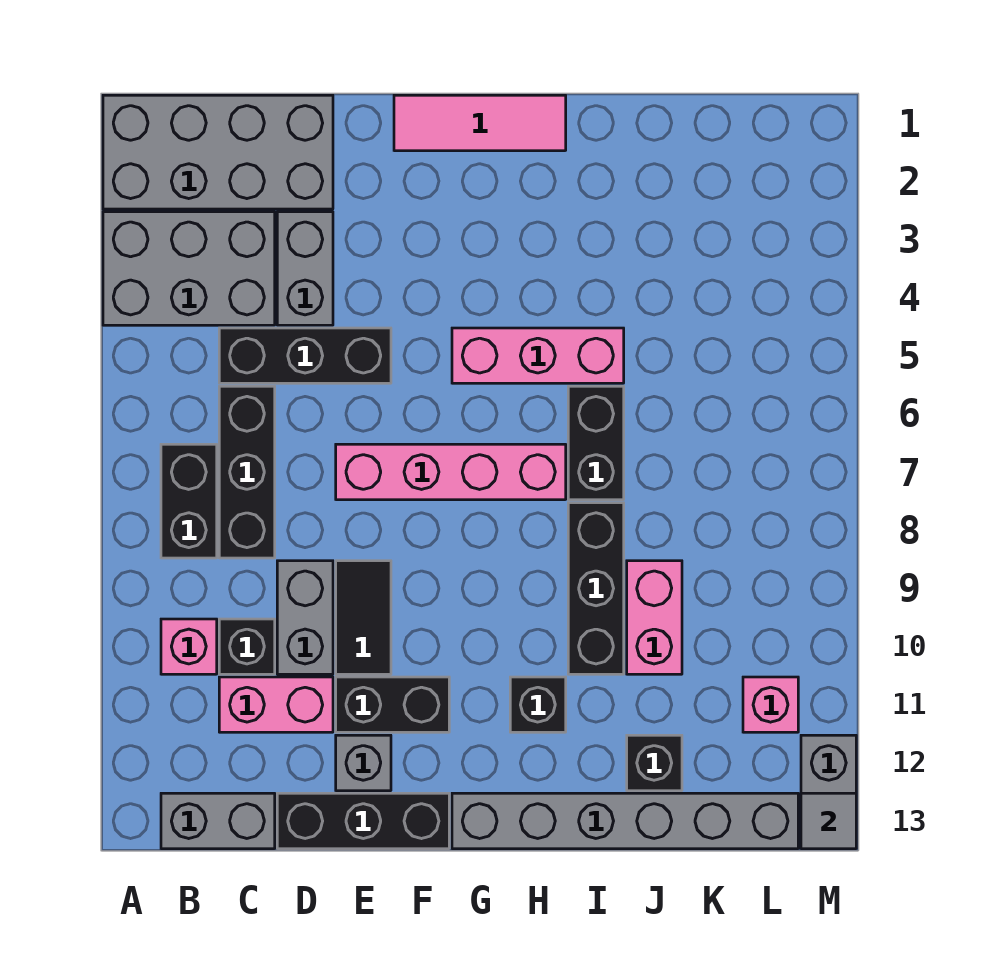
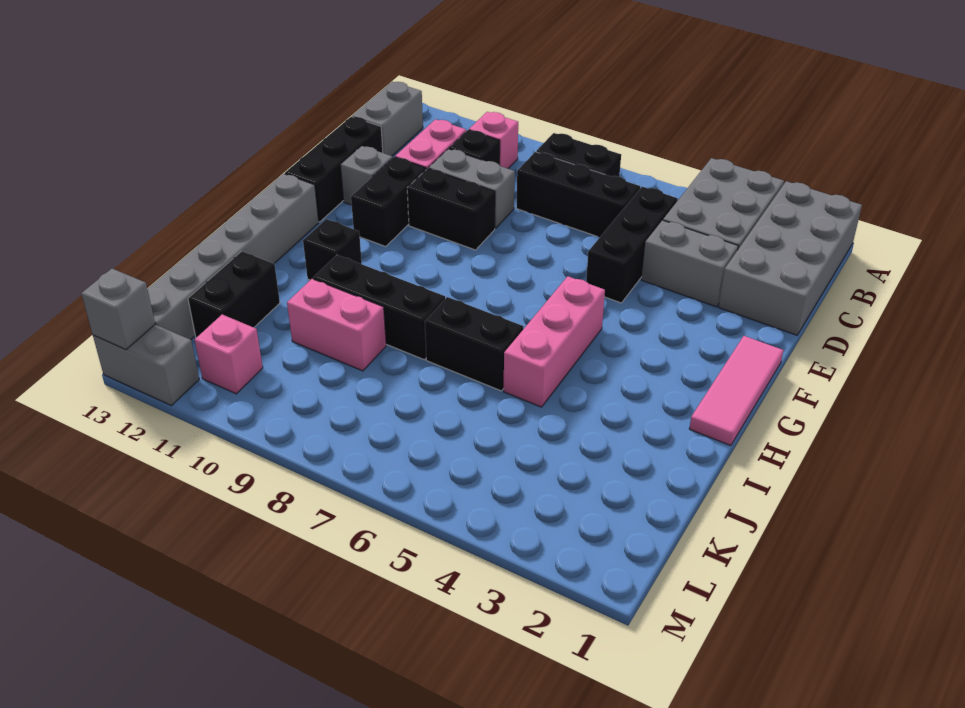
pink 1x4 brick [336,444,566,500] -> none
black 1x2 tile [336,561,391,674] -> black 1x2 brick [407,168,495,250]
black 1x1 brick [627,735,682,791] -> black 1x2 brick [188,251,280,338]
grey 1x1 tile [801,793,856,849] -> grey 1x1 brick [81,269,155,350]

